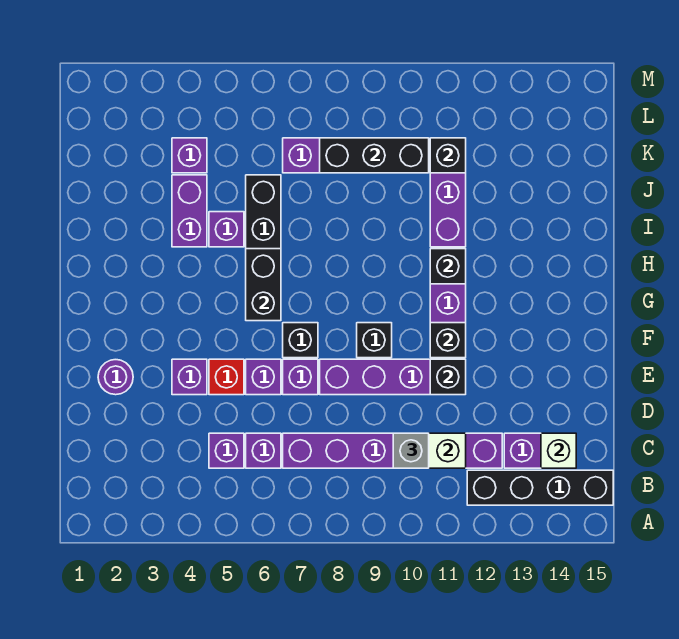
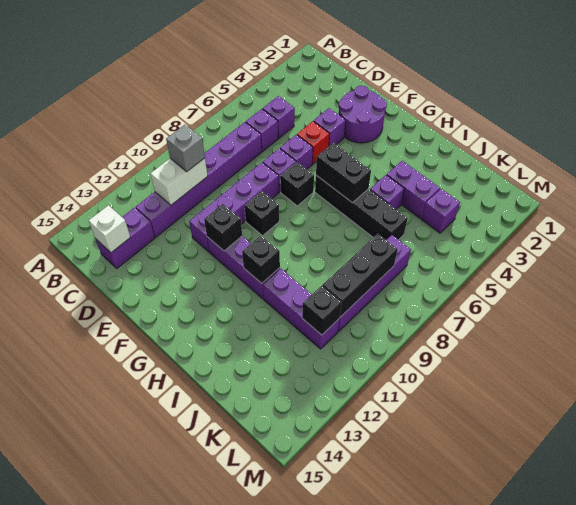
black 1x4 brick [467,470,613,505] -> none
purple 1x1 round brick [98,360,133,395] -> purple 2x2 round brick [339,86,387,143]
black 1x1 brick [430,359,466,395] -> none

